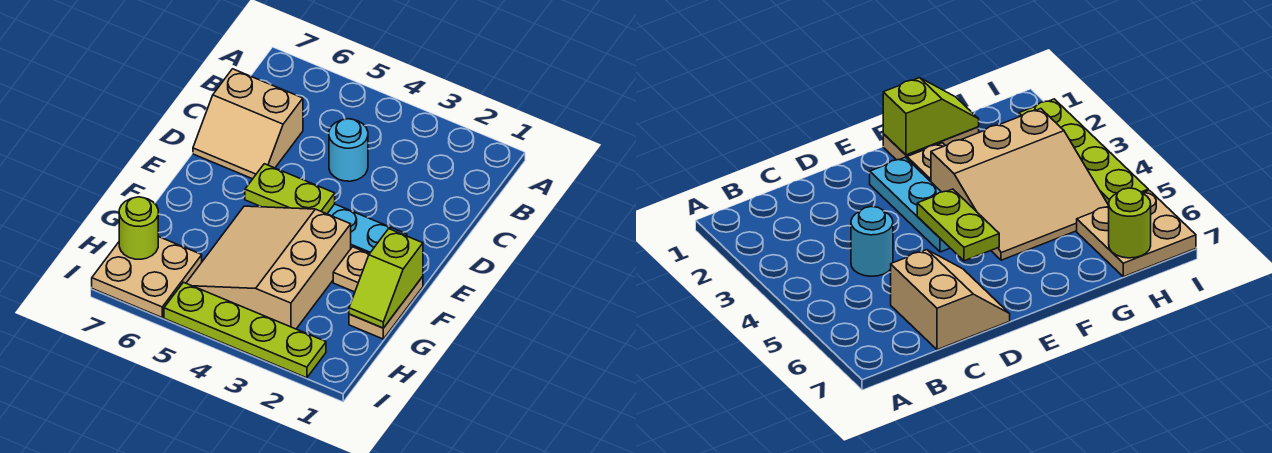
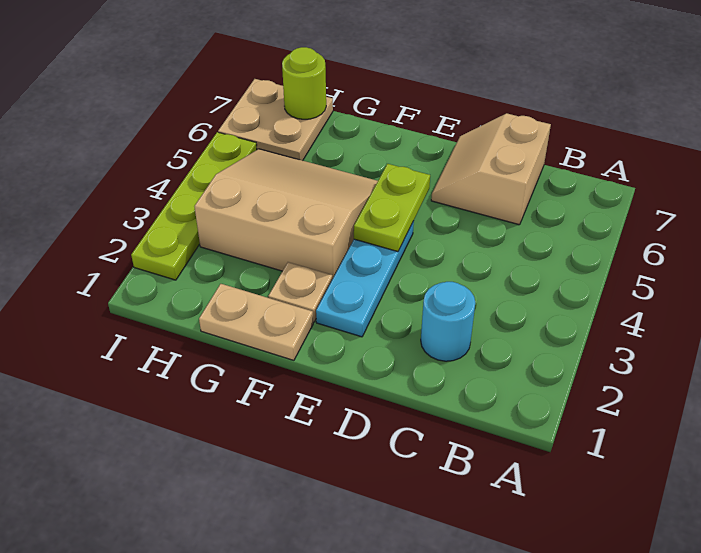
cyan 1x1 round brick [329,119,368,181] -> cyan 1x1 round brick moved to [421,282,475,361]
lime 1x2 slope [349,229,423,328] -> none

